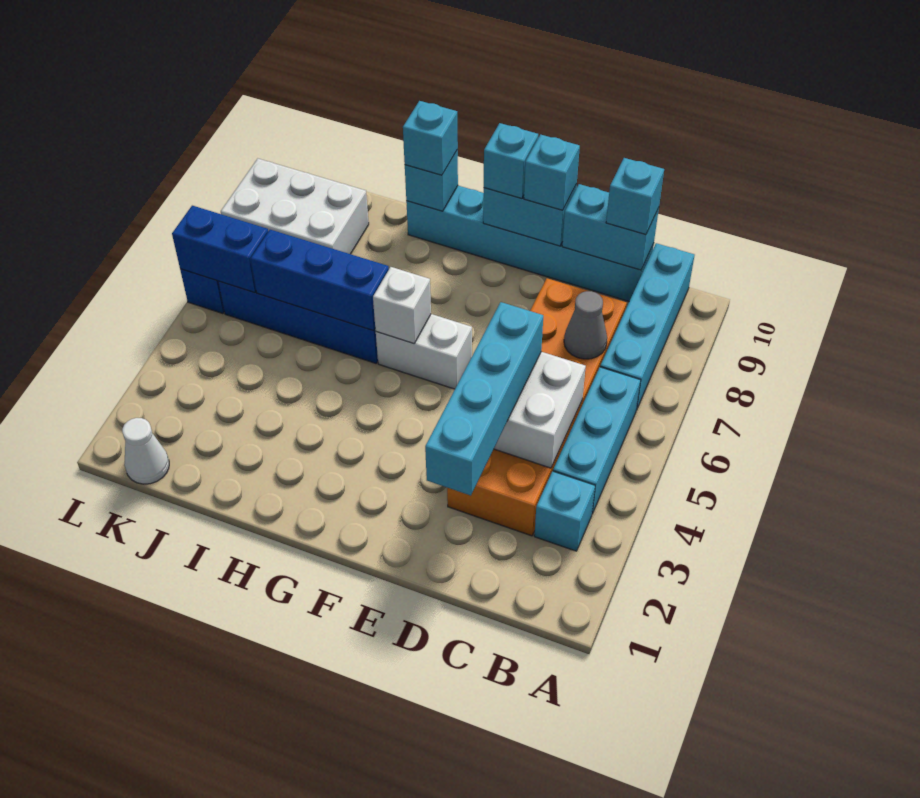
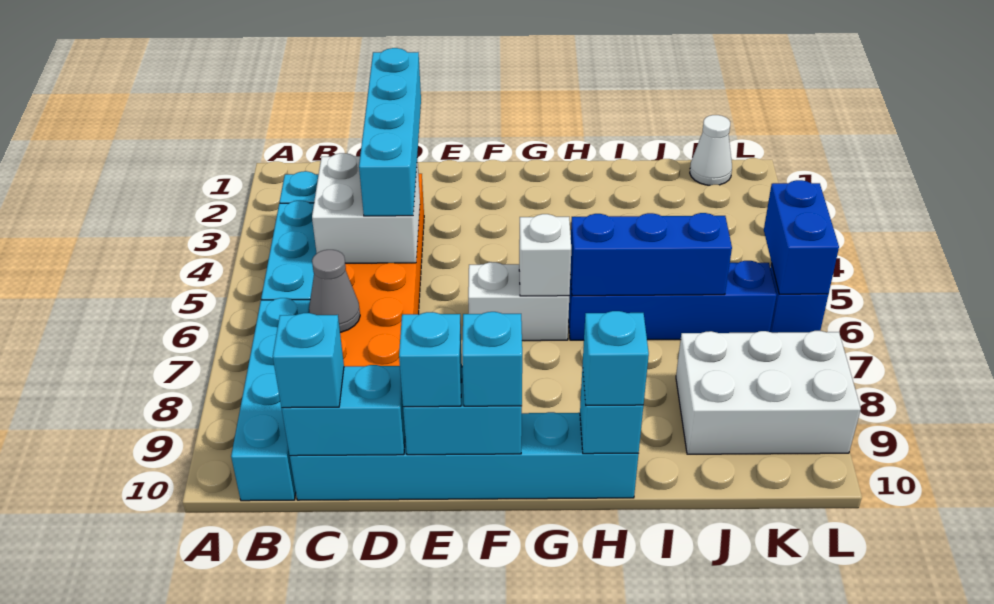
blue 1x2 brick [172,206,268,292] -> blue 1x2 brick turned to [764,180,839,294]

